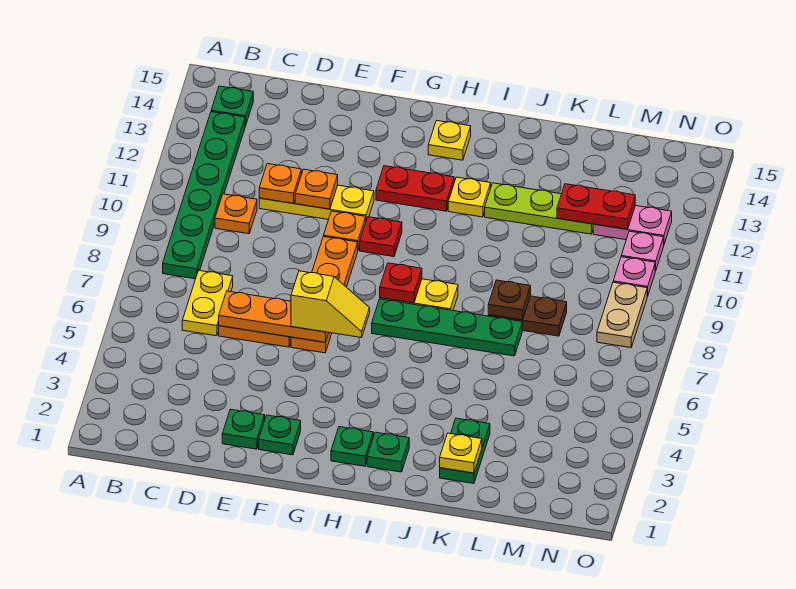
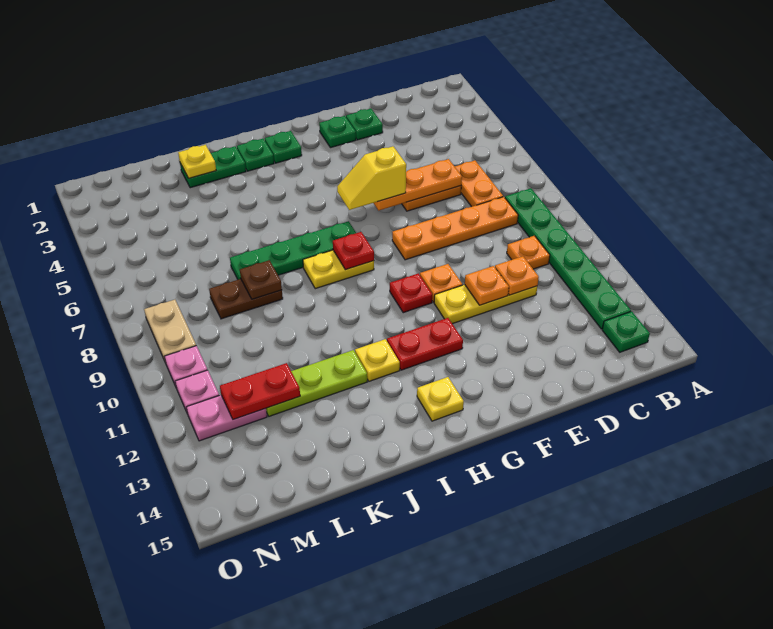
yellow 1x2 plate [182,271,233,336] -> orange 1x2 plate [455,160,503,207]
orange 1x4 plate [291,237,358,353] -> orange 1x4 plate turned to [392,197,518,260]
green 1x2 plate [440,418,490,484] -> green 1x2 plate turned to [180,146,246,188]

